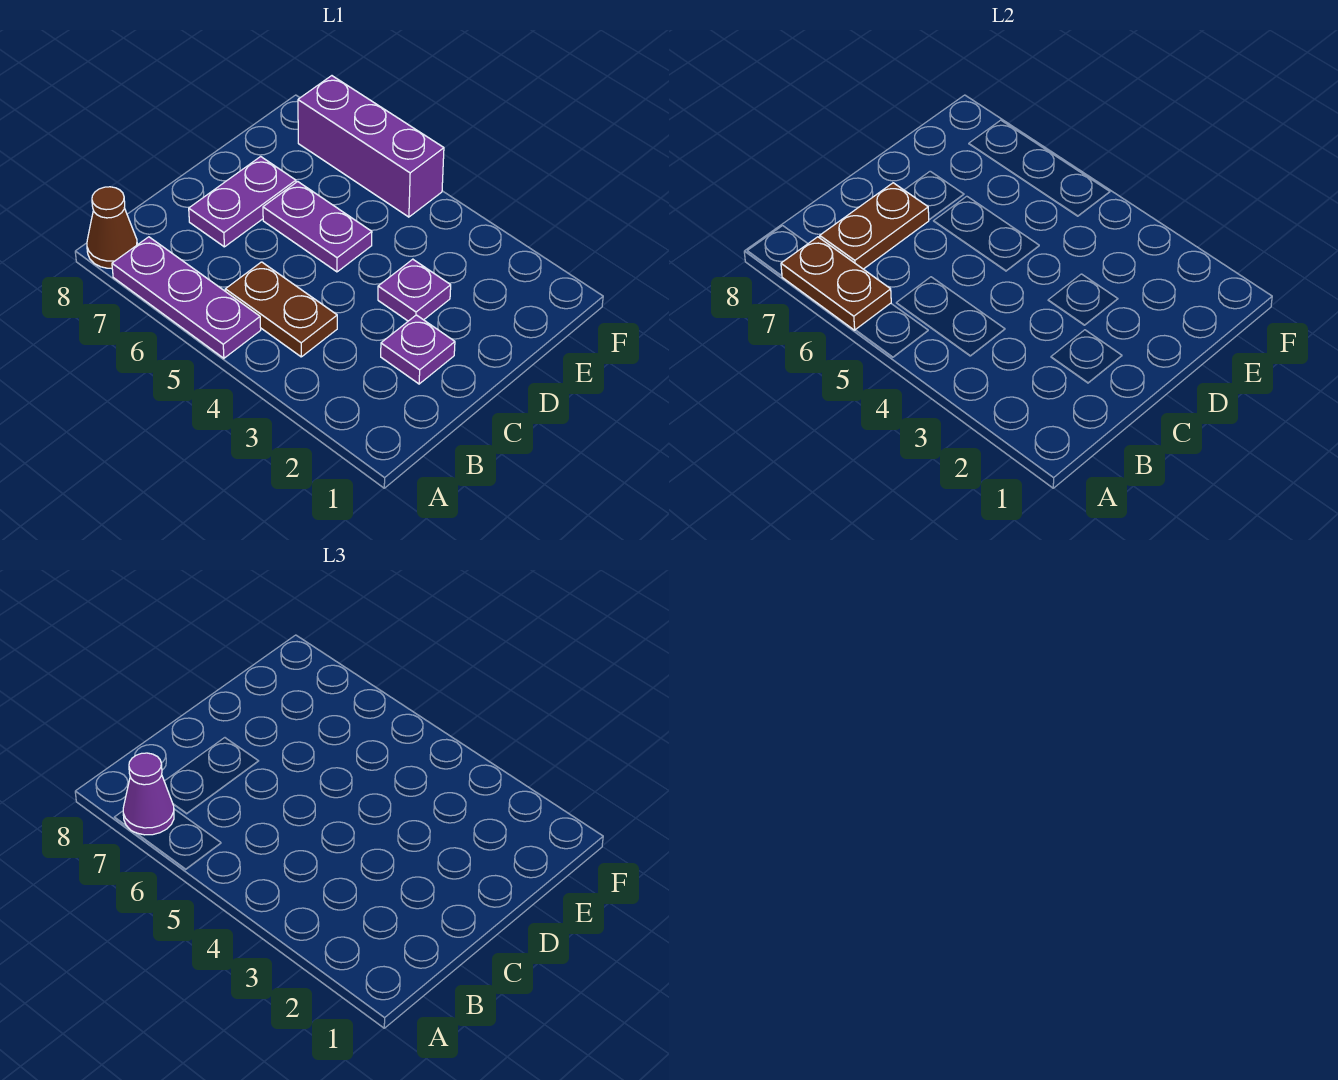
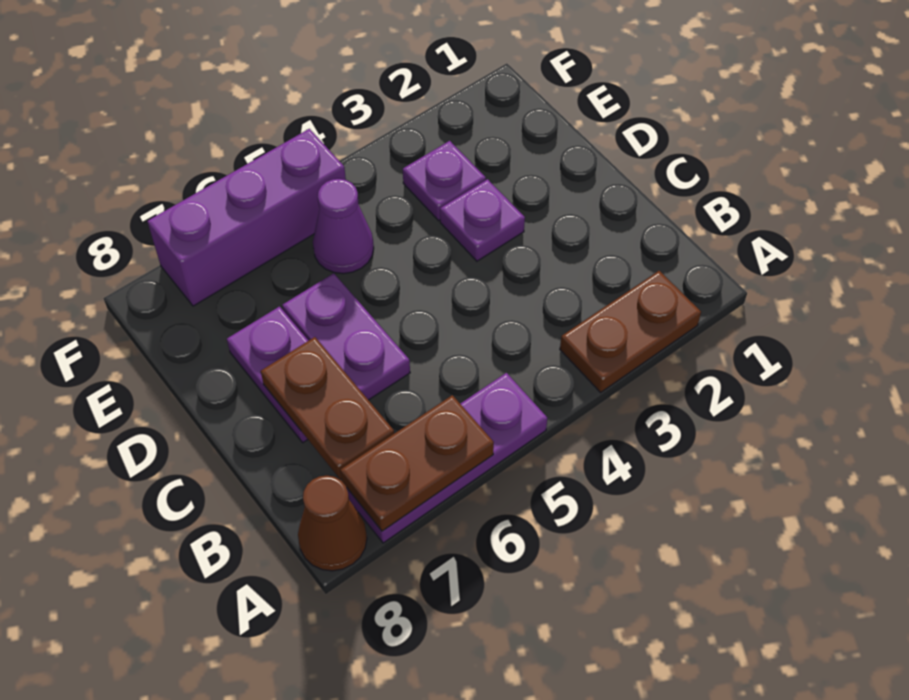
purple 1x1 cone [123,753,174,835] -> purple 1x1 cone moved to [313,179,374,274]
brown 1x2 plate [225,262,337,357] -> brown 1x2 plate moved to [560,271,701,392]
purple 1x1 plate [381,315,455,384] -> purple 1x1 plate moved to [403,141,486,221]
purple 1x2 plate [263,182,372,272] -> purple 1x2 plate turned to [282,273,410,400]

